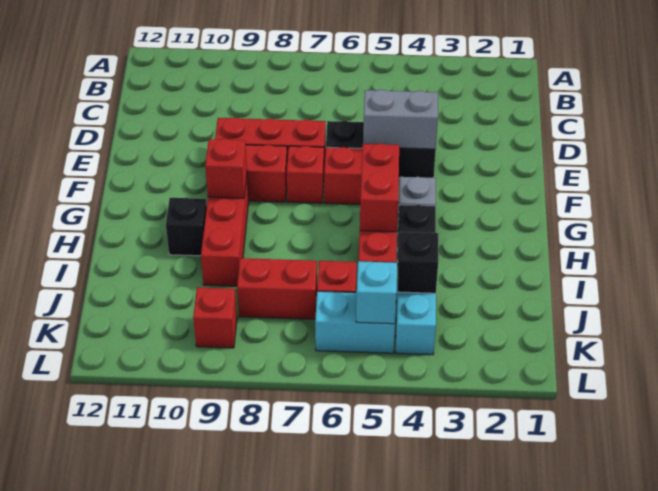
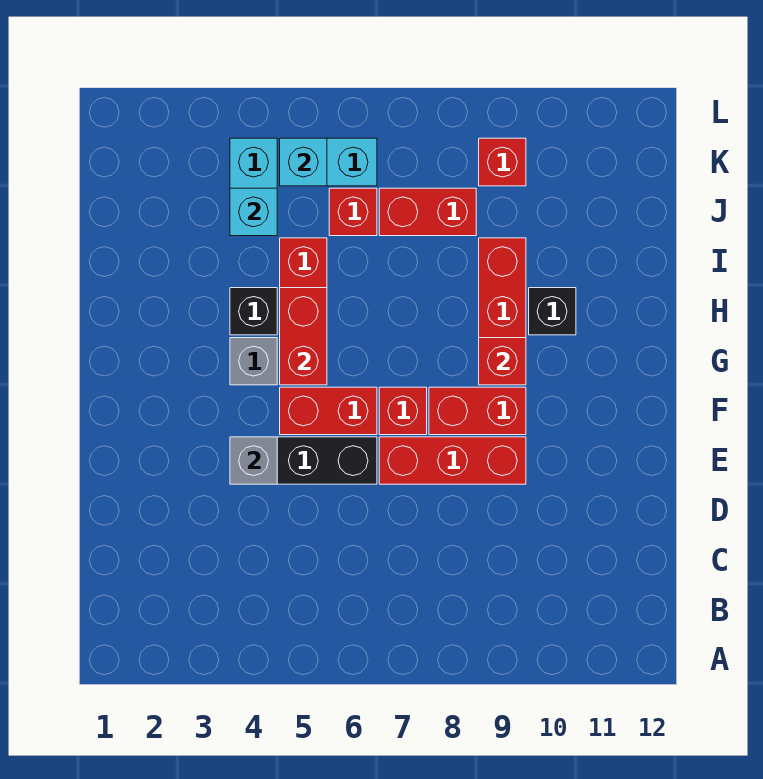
grey 1x2 brick [363,90,438,149] -> grey 1x1 brick [230,437,277,484]
black 1x1 brick [398,232,438,293] -> cyan 1x1 brick [230,188,277,236]

